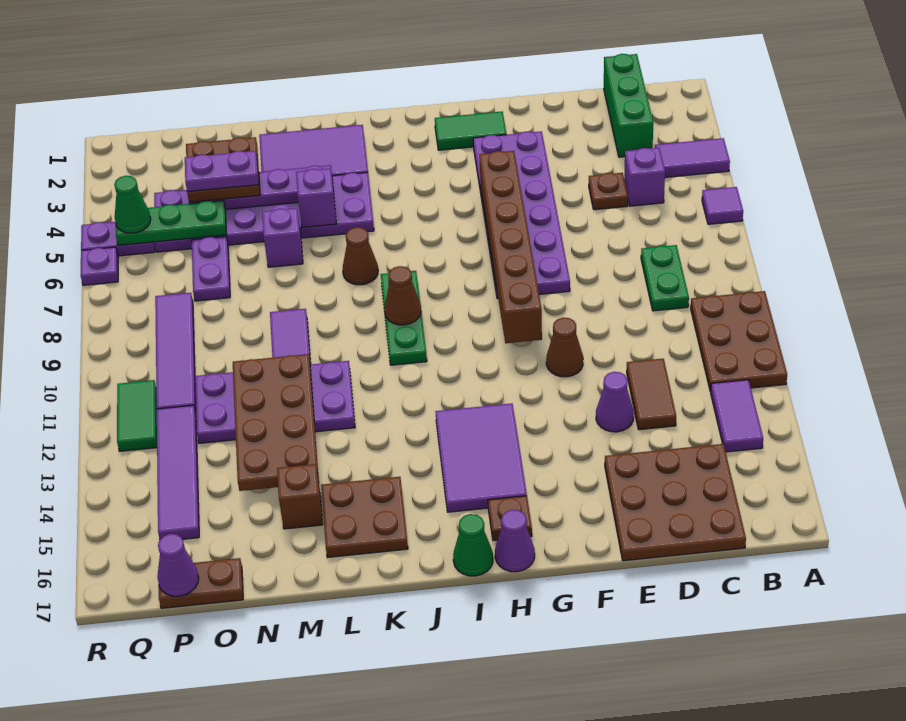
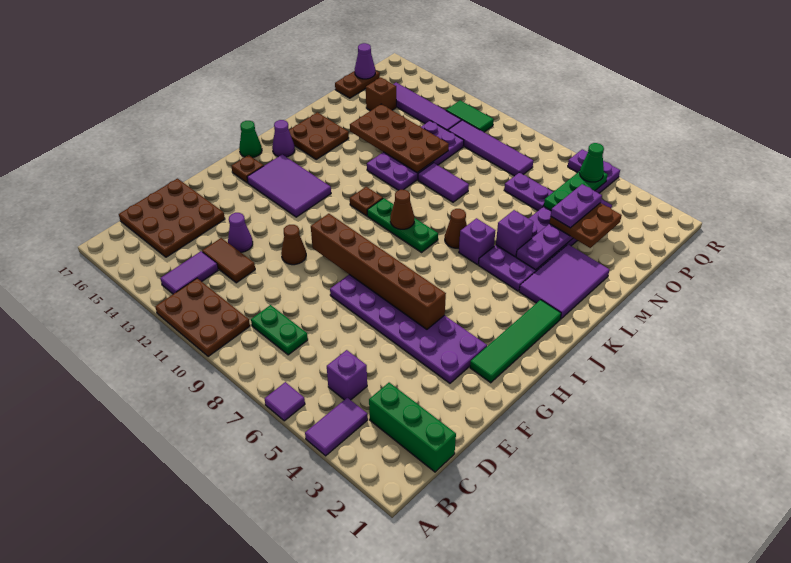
purple 1x2 tile [711,380,763,452] -> purple 1x2 tile turned to [160,251,218,294]
brown 1x1 plate [589,173,628,210] -> brown 1x1 plate moved to [350,187,383,216]
green 1x2 tile [435,111,507,150] -> green 1x4 tile [470,300,561,383]
purple 1x1 cone [495,510,535,572] -> purple 1x1 cone moved to [272,120,295,157]
purple 1x1 brick [262,208,303,267] -> purple 1x1 brick moved to [459,218,495,265]
brown 1x1 brick [277,464,323,529] -> brown 1x1 brick moved to [366,77,396,111]

